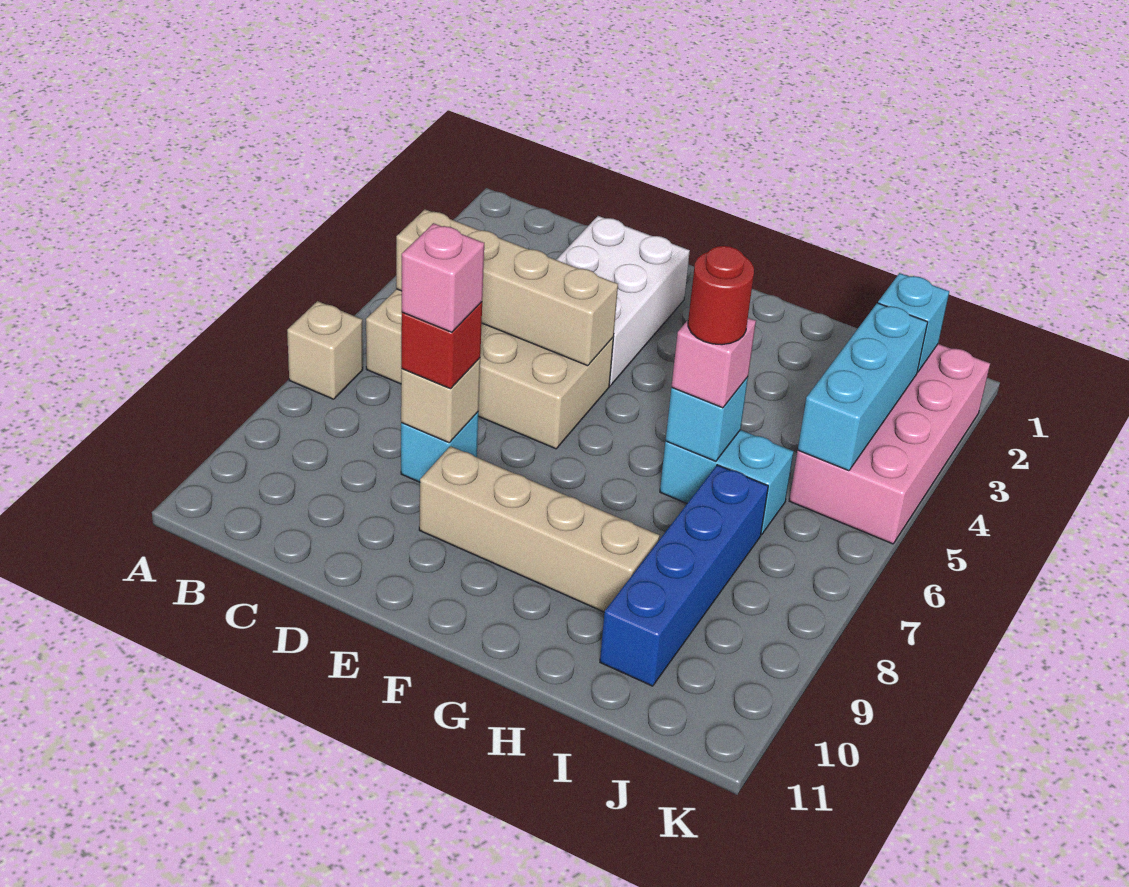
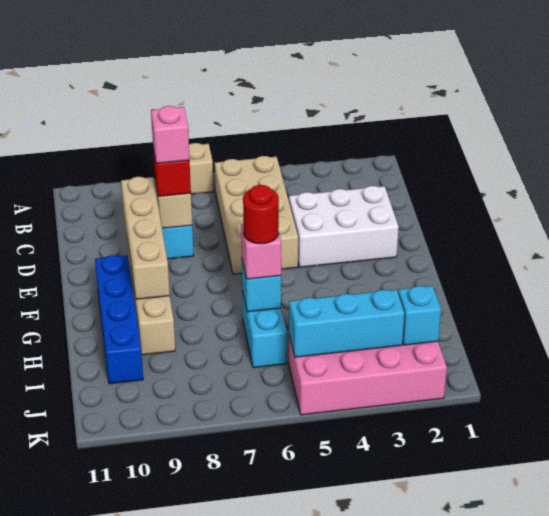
tan 1x4 brick [396,209,618,366] -> tan 1x4 brick moved to [121,177,170,299]
blue 1x4 brick [600,465,768,686] -> blue 1x4 brick turned to [95,255,143,384]

